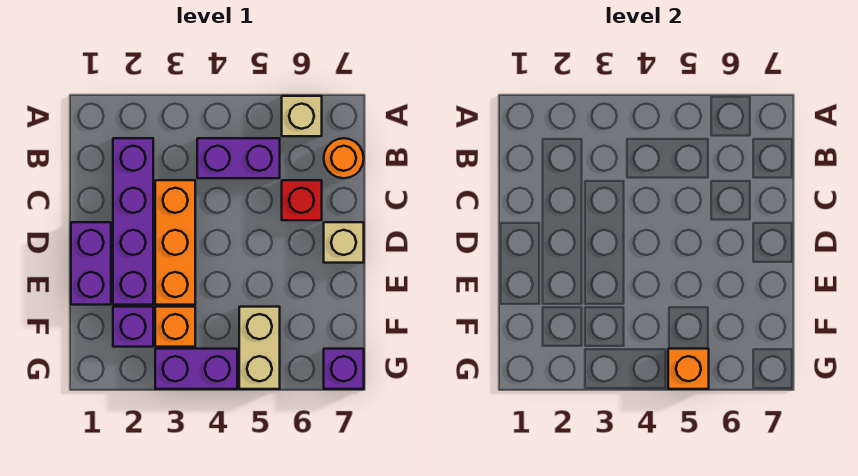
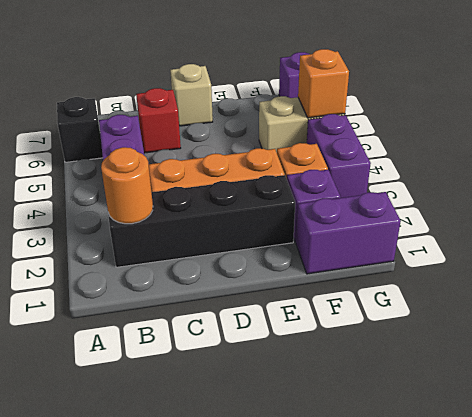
tan 1x1 brick [282,96,322,136] -> black 1x1 brick [57,97,103,162]
purple 1x4 brick [113,138,153,305] -> black 1x4 brick [108,175,295,267]
orange 1x1 round brick [324,138,364,178] -> orange 1x1 round brick moved to [101,147,153,224]
purple 1x2 brick [71,222,111,305] -> purple 1x2 brick moved to [296,192,401,274]

